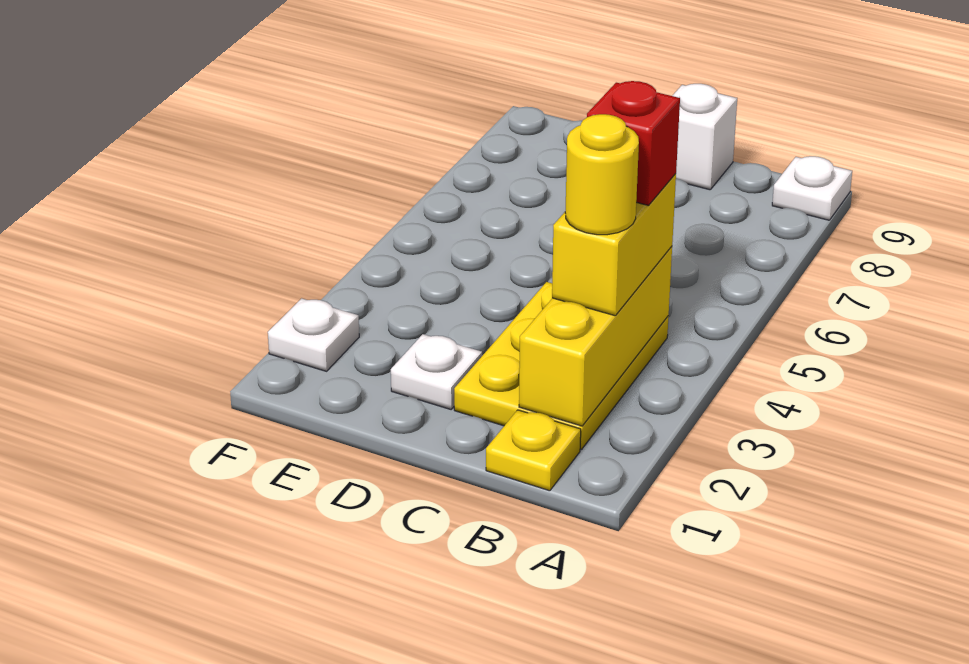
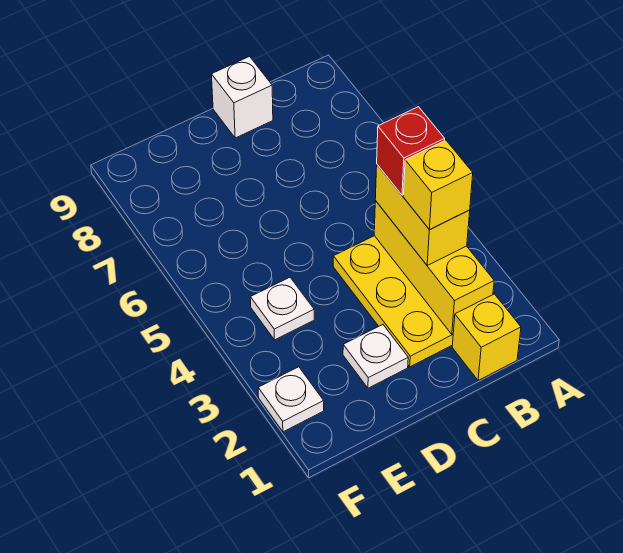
white 1x1 plate [772,156,852,220] -> white 1x1 plate moved to [250,277,314,340]
yellow 1x1 plate [486,410,581,491] -> yellow 1x1 brick [452,294,521,381]
yellow 1x1 round brick [565,114,639,235] -> yellow 1x1 brick [403,140,473,230]

